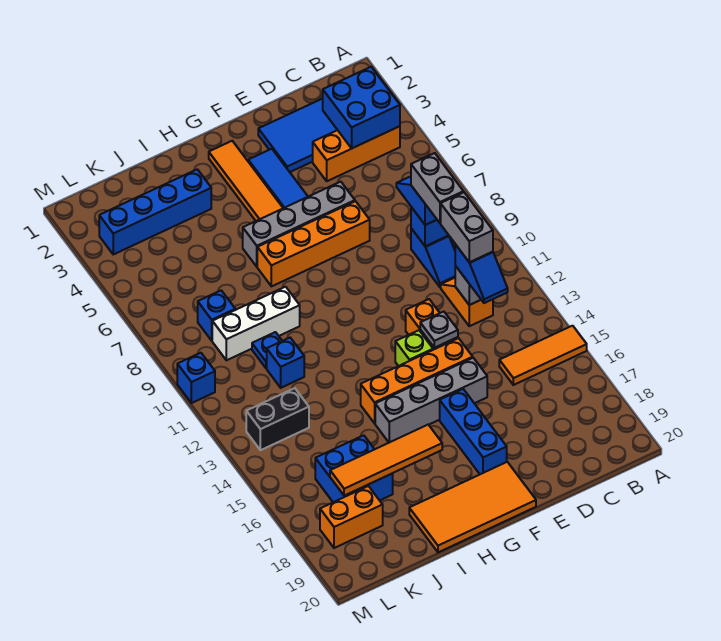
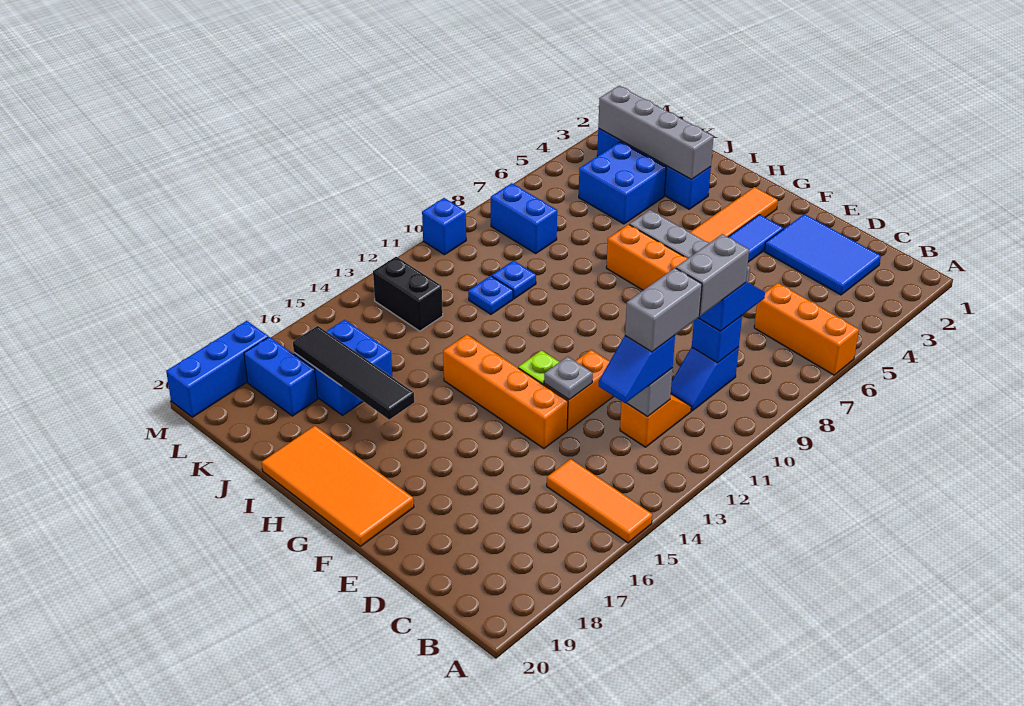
blue 2x2 brick [323,67,400,148] -> blue 2x2 brick moved to [579,142,666,224]
orange 1x3 brick [313,126,400,181] -> orange 1x3 brick moved to [754,283,859,375]
grey 1x4 brick [375,358,487,442] -> grey 1x4 brick moved to [598,86,714,180]
blue 1x3 brick [440,389,507,474] -> blue 1x3 brick moved to [166,321,268,417]
orange 1x4 tile [330,425,442,496] -> black 1x4 tile [293,326,414,419]
white 1x3 brick [212,287,300,360] -> none
blue 1x1 brick [267,338,304,388] -> blue 1x1 plate [468,276,513,314]
blue 1x1 brick [198,291,235,341] -> blue 1x2 brick [491,183,557,253]
orange 1x2 brick [320,486,383,548] -> blue 1x2 brick [244,337,318,416]

